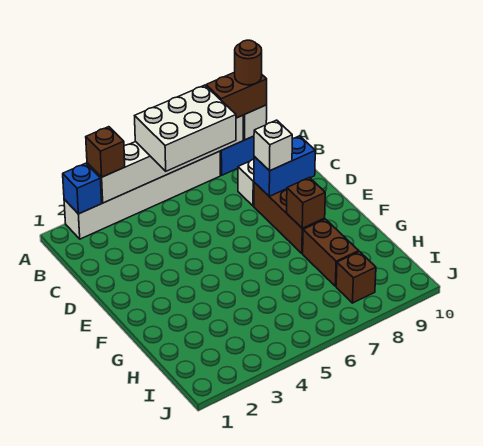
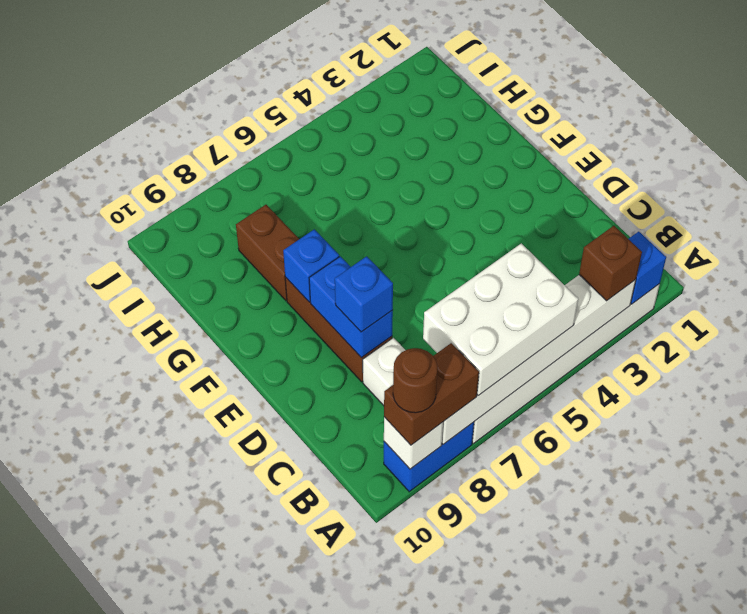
blue 1x2 brick [254,136,315,196] -> blue 1x2 brick turned to [309,256,393,358]
white 1x1 brick [254,120,292,171] -> blue 1x1 brick [335,256,393,332]
brown 1x1 brick [287,177,325,228] -> blue 1x1 brick [283,229,339,302]
brown 1x1 brick [336,252,376,303] -> none

